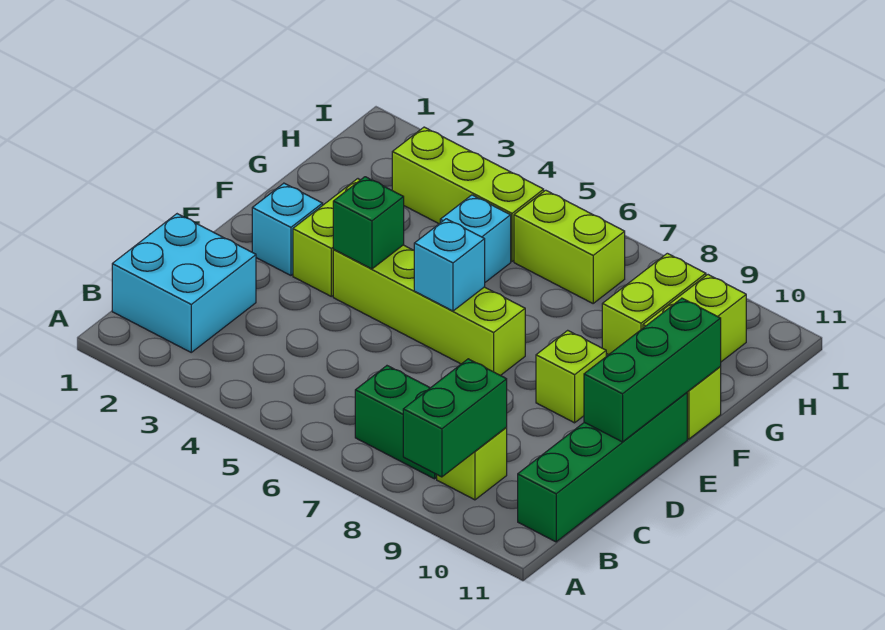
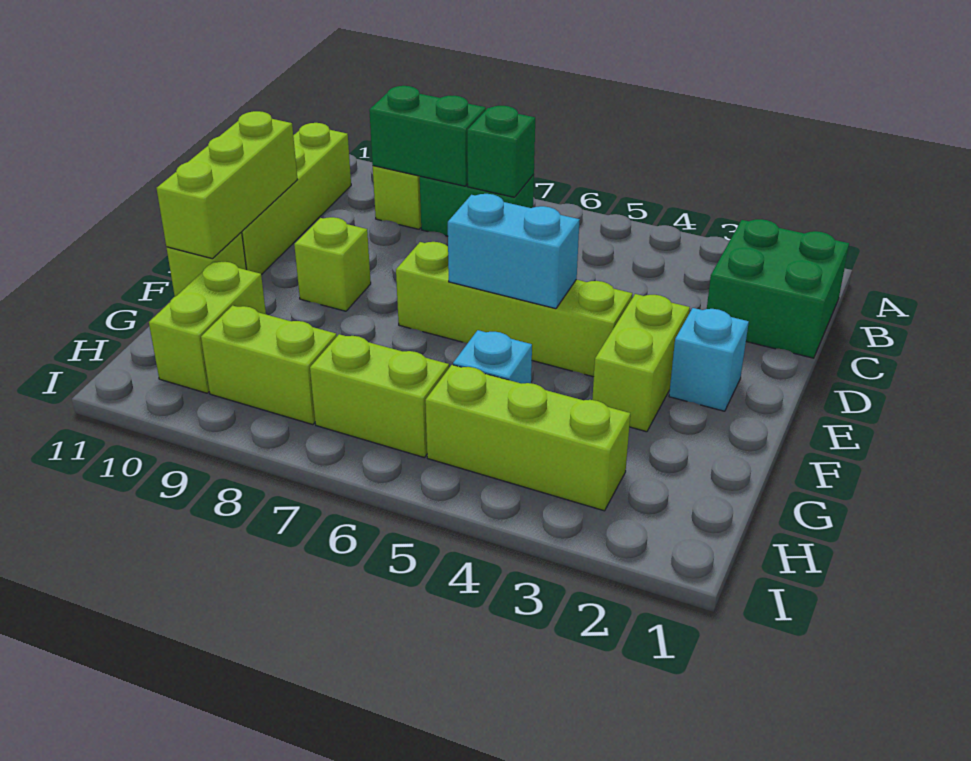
green 1x2 brick [403,359,507,477] -> green 1x2 brick turned to [369,86,486,186]
cyan 2x2 brick [112,214,256,352] -> green 2x2 brick [707,219,849,358]
green 1x4 brick [518,393,687,542] -> lime 1x4 brick [241,123,351,275]
green 1x3 brick [584,298,721,442] -> lime 1x3 brick [156,111,297,259]
green 1x1 brick [333,177,404,269] -> green 1x1 brick moved to [467,106,535,197]
cyan 1x1 brick [414,219,485,311] -> cyan 1x2 brick [448,194,580,309]
lime 1x2 brick [602,253,706,355] -> lime 1x2 brick turned to [201,305,337,425]

